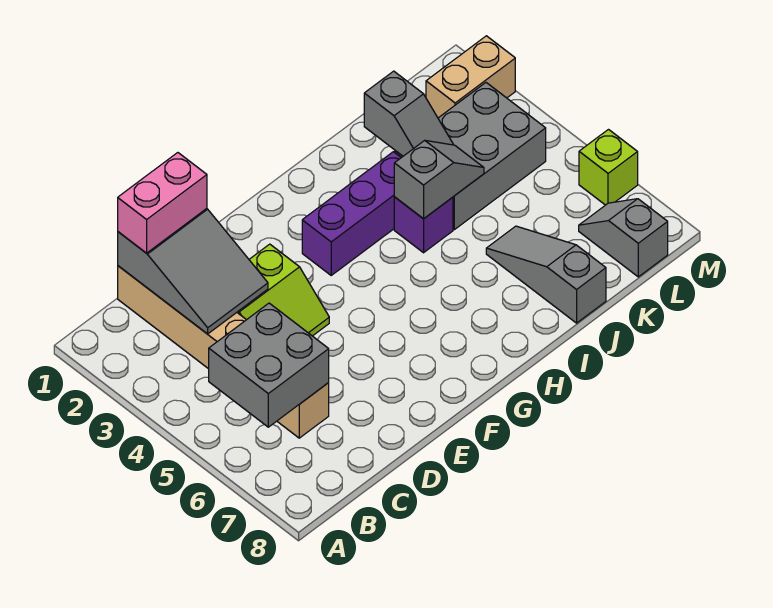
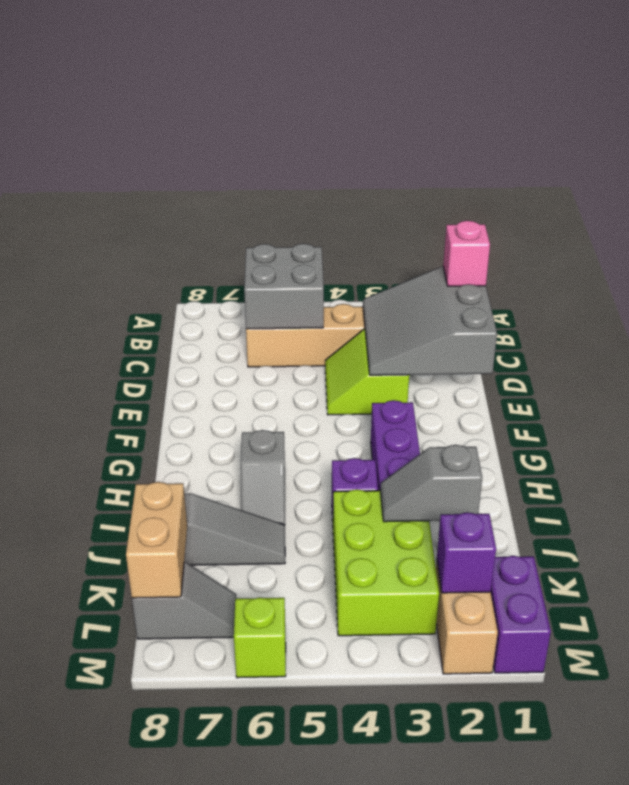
grey 2x3 slope [118,209,268,334] -> grey 3x3 slope [363,266,497,375]
pink 1x2 brick [118,153,207,253] -> pink 1x1 brick [443,221,490,286]
grey 1x2 slope [394,140,484,219] -> grey 1x2 slope moved to [241,430,285,525]
grey 2x3 brick [395,83,546,230] -> lime 2x3 brick [333,489,439,636]
none -> tan 1x2 brick [126,482,187,598]
none -> purple 1x2 brick [491,556,551,673]
none -> purple 1x1 brick [437,512,496,593]

